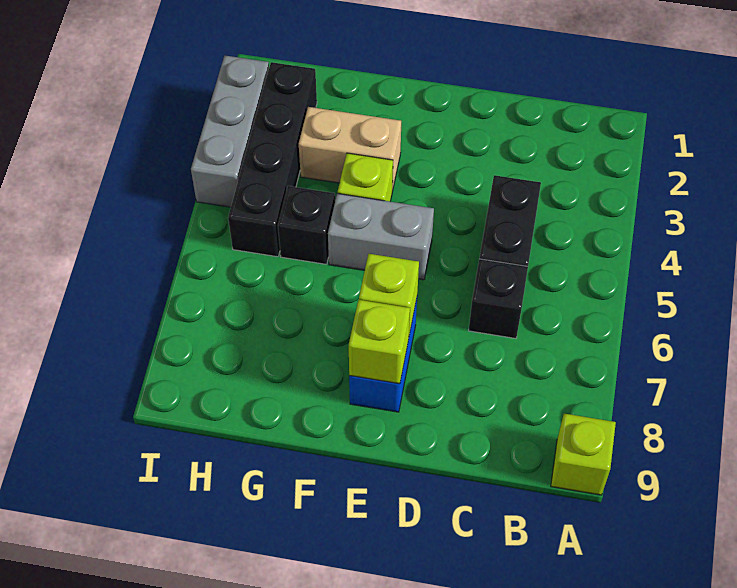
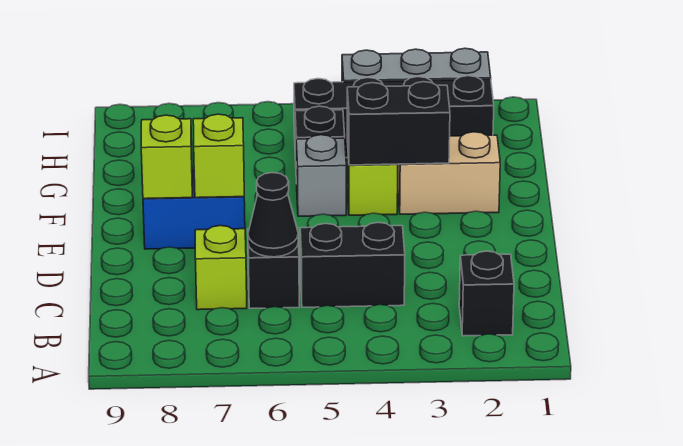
lime 1x1 brick [551,414,616,495] -> lime 1x1 brick moved to [195,226,247,310]
none -> black 1x1 brick [459,251,514,336]
none -> black 1x1 cone [248,173,298,257]
grey 1x2 brick [328,193,434,280] -> grey 1x1 brick [296,135,346,216]
tan 1x2 brick [299,107,401,191] -> tan 1x2 brick turned to [398,132,500,214]
none -> black 1x2 brick [347,82,450,165]

